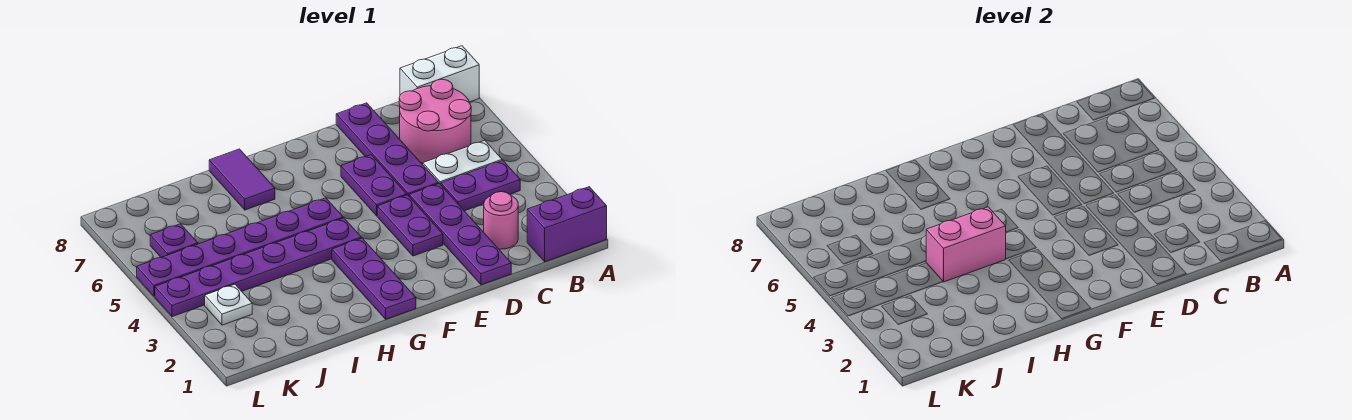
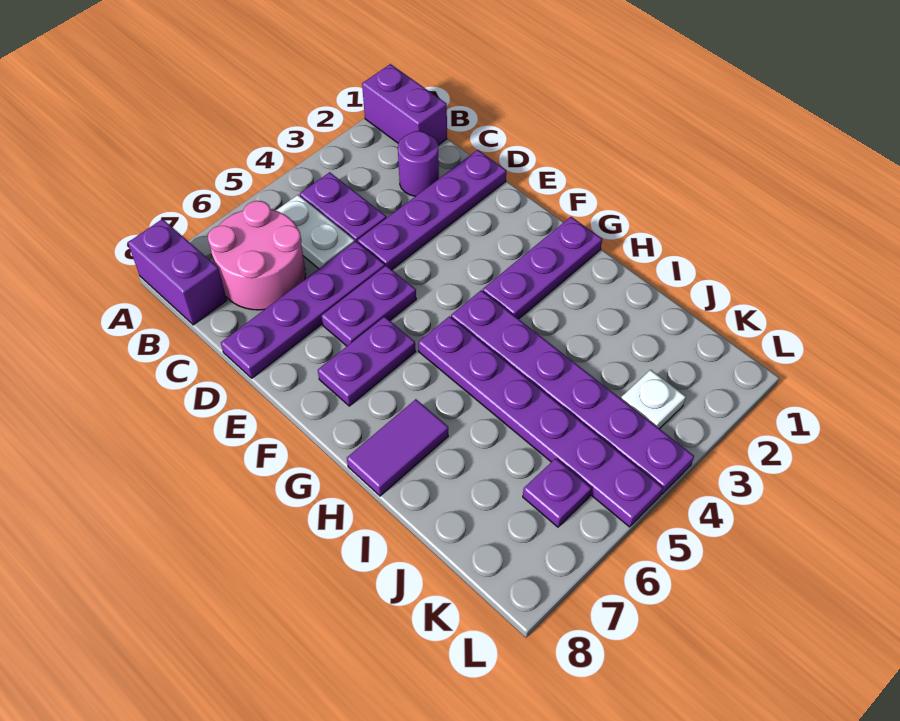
white 1x2 brick [400,46,479,102] -> purple 1x2 brick [128,219,227,325]
pink 1x1 round brick [484,192,518,249] -> purple 1x1 round brick [398,131,439,196]
purple 1x2 plate [377,195,443,256] -> purple 1x2 plate moved to [318,317,416,406]
pink 1x2 brick [926,207,1006,282] -> none

